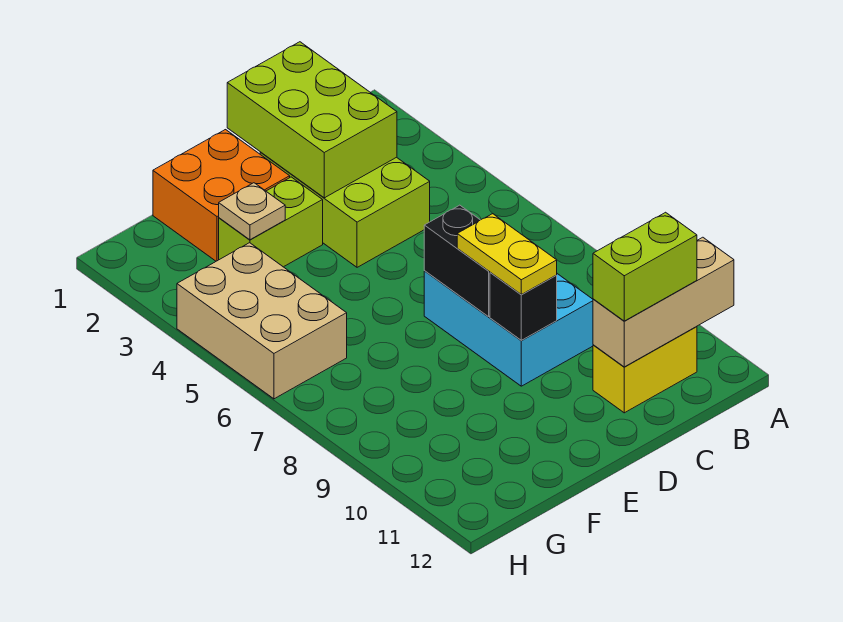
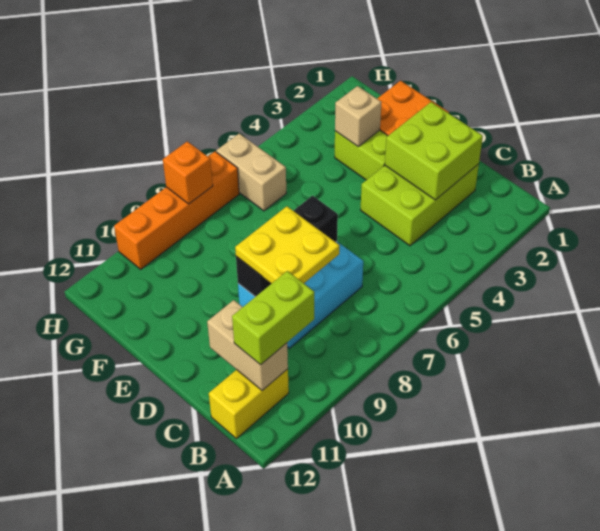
tan 1x3 brick [593,237,734,367] -> tan 1x2 brick [207,300,288,390]
yellow 1x2 brick [593,327,697,413] -> yellow 1x2 brick turned to [209,369,289,439]
lime 1x2 brick [593,212,697,321] -> lime 1x2 brick turned to [232,271,314,365]
lime 2x3 brick [227,42,397,198] -> lime 2x2 brick [385,102,483,200]
yellow 1x2 plate [457,214,557,294] -> yellow 2x2 plate [235,206,340,284]
tan 1x1 plate [219,183,285,240] -> tan 1x1 brick [335,86,381,146]
tan 2x3 brick [177,243,347,399] -> tan 1x2 brick [216,133,286,211]
none -> orange 1x4 brick [114,151,239,269]
none -> orange 1x1 brick [163,141,213,204]

